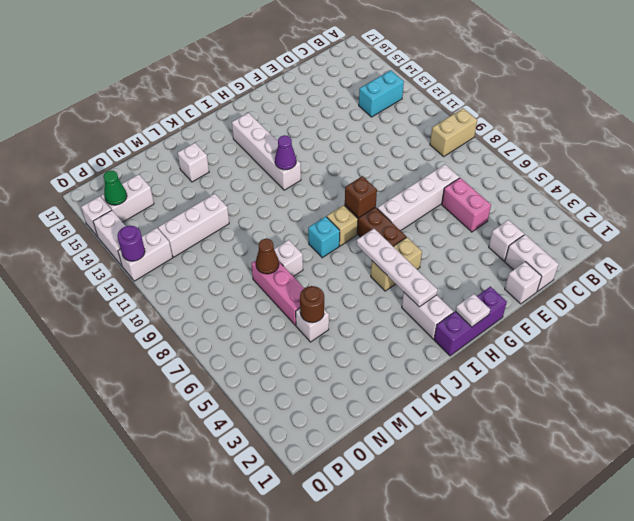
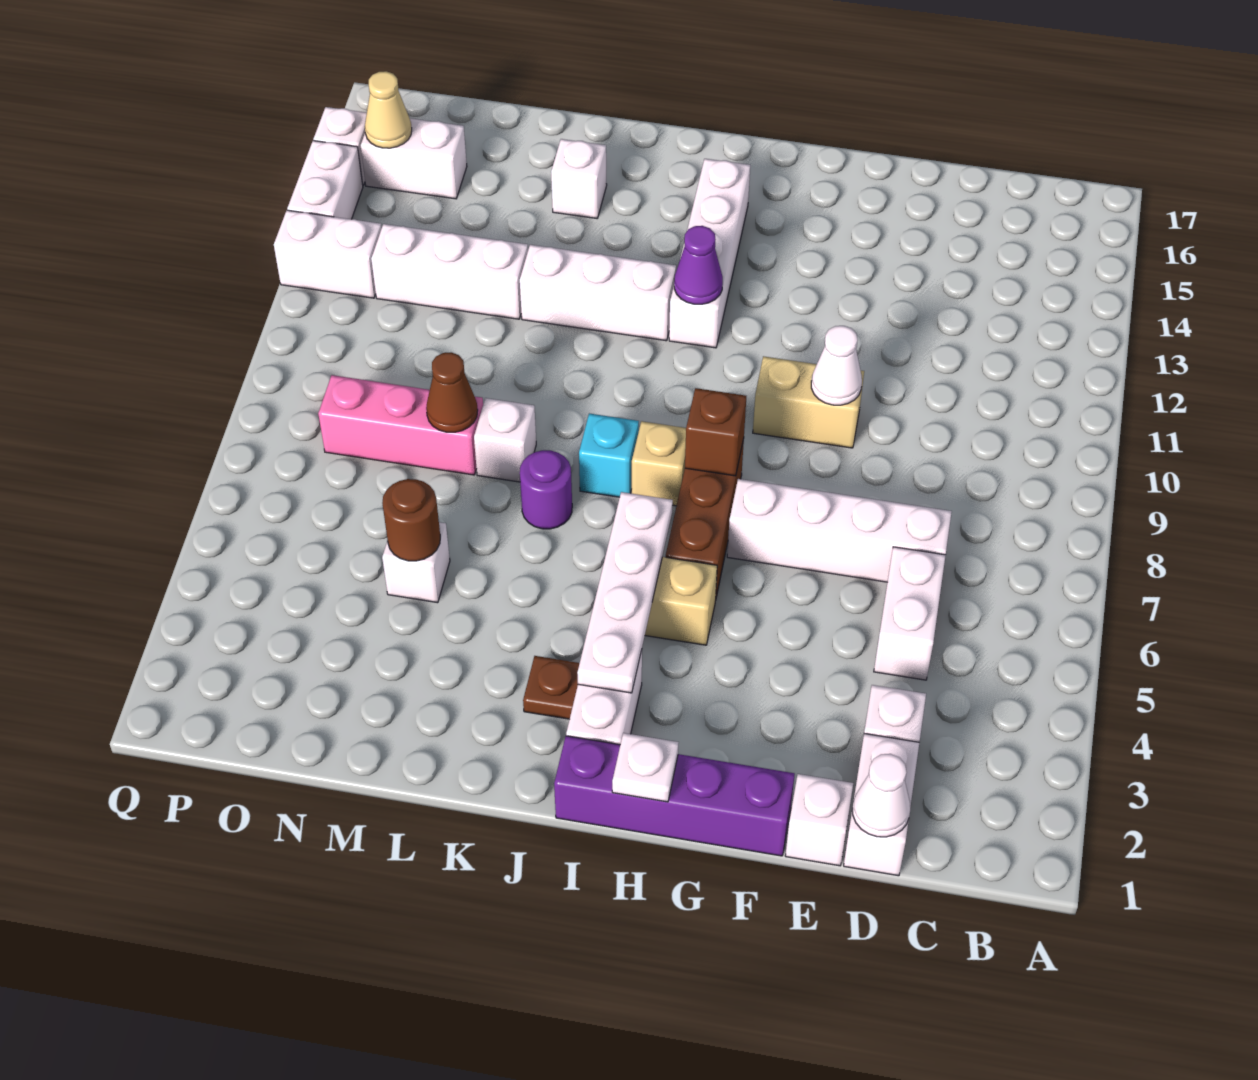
tan 1x2 brick [430,108,477,156] -> tan 1x2 brick moved to [753,356,864,448]
cyan 1x2 brick [359,70,404,117] -> none
none -> white 1x1 cone [853,754,910,837]
pink 1x2 brick [442,178,491,232] -> white 1x2 brick [874,547,946,680]
none -> white 1x1 cone [811,326,862,405]
purple 1x3 brick [434,287,507,356] -> purple 1x4 brick [554,736,795,856]
none -> brown 1x1 plate [523,656,580,719]
none -> white 1x3 brick [520,245,676,341]
pink 1x3 brick [251,261,304,326] -> pink 1x3 brick turned to [318,375,483,475]
green 1x1 cone [103,171,127,205] -> tan 1x1 cone [365,71,412,148]
purple 1x1 round brick [117,226,145,261] -> purple 1x1 round brick moved to [520,450,572,529]

